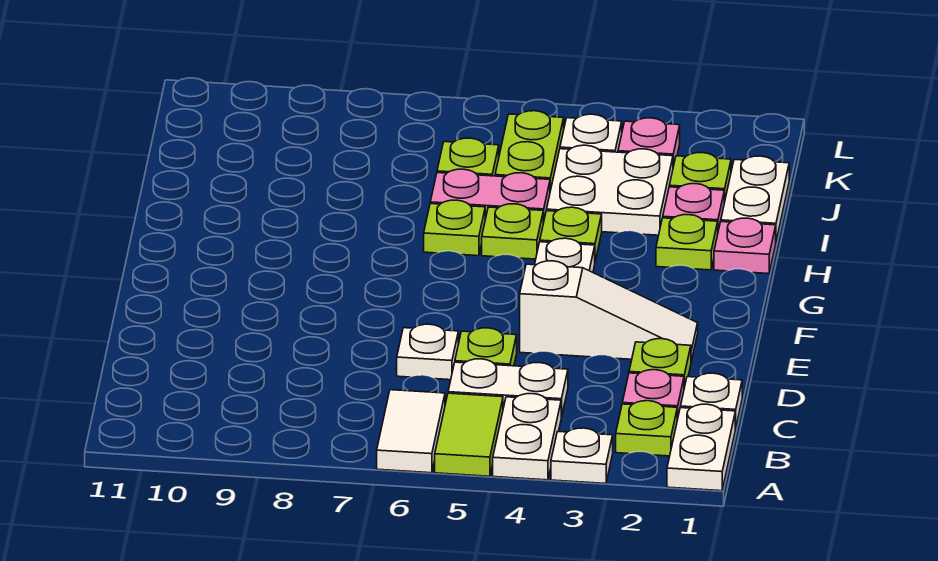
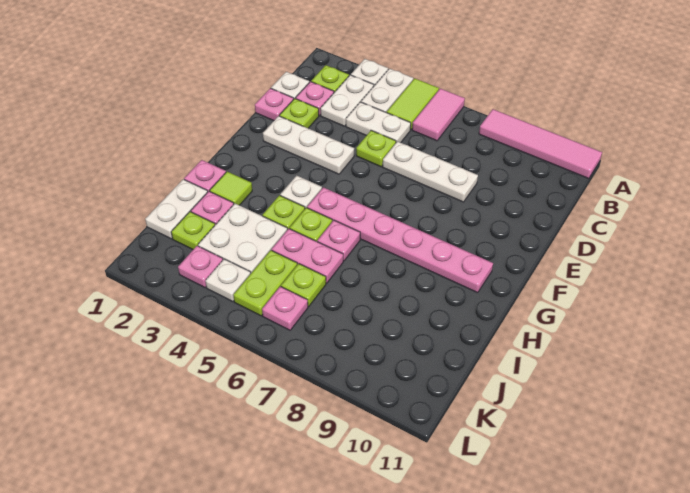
white 1x2 plate [667,404,736,491] -> white 1x2 plate moved to [320,75,374,126]
white 1x2 tile [377,390,445,473] -> pink 1x2 tile [412,89,465,141]
none -> pink 1x4 tile [479,109,602,179]
none -> pink 1x1 plate [255,88,294,121]
white 1x1 plate [397,324,458,380] -> white 1x3 plate [383,141,478,202]
white 1x3 slope [520,261,698,362] -> white 1x3 plate [263,116,354,174]
none -> pink 1x6 plate [307,187,493,293]
lime 1x1 plate [656,215,718,270] -> lime 1x1 tile [210,172,252,205]
lime 1x1 plate [424,200,485,256] -> pink 1x1 plate [317,220,360,261]
none -> pink 1x1 plate [262,286,308,330]

